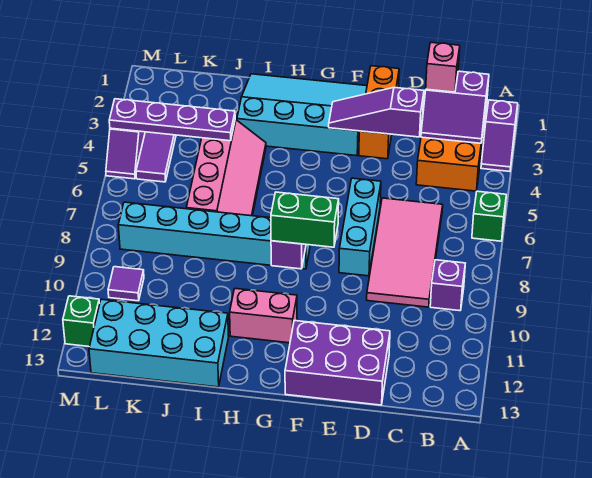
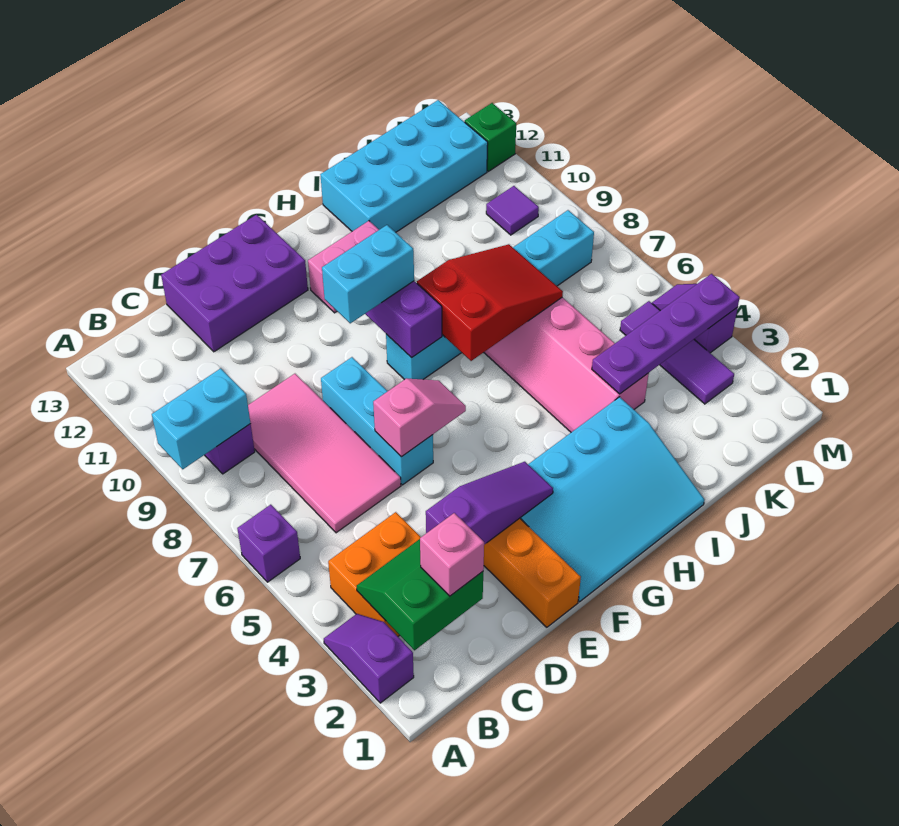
green 1x1 brick [472,191,506,241] -> purple 1x1 brick [237,505,300,582]
none -> cyan 1x2 brick [152,368,251,469]
purple 2x2 slope [421,71,489,143] -> green 2x2 slope [357,539,483,650]
none -> pink 1x2 slope [373,379,466,457]
green 1x2 brick [271,192,339,247] -> cyan 1x2 brick [322,225,414,323]
none -> red 2x3 slope [417,244,563,361]

